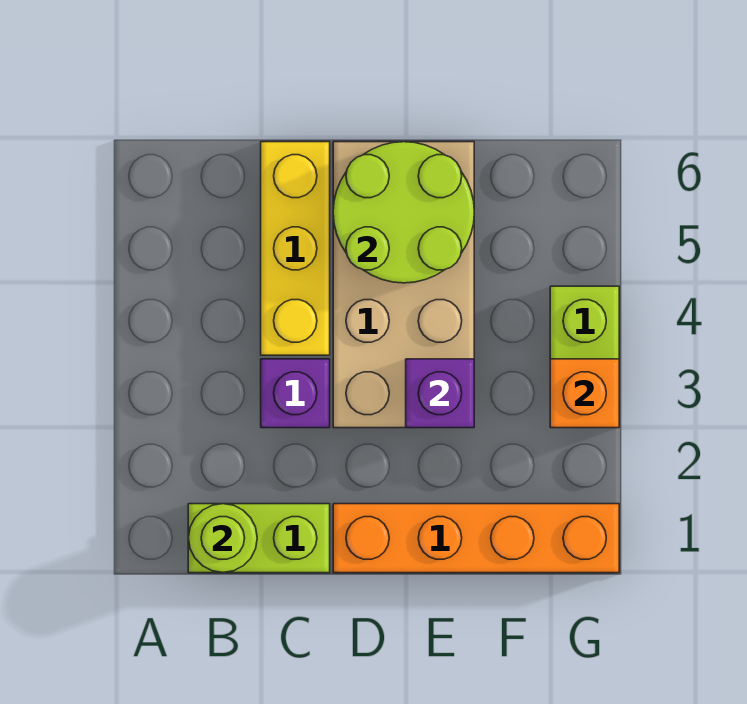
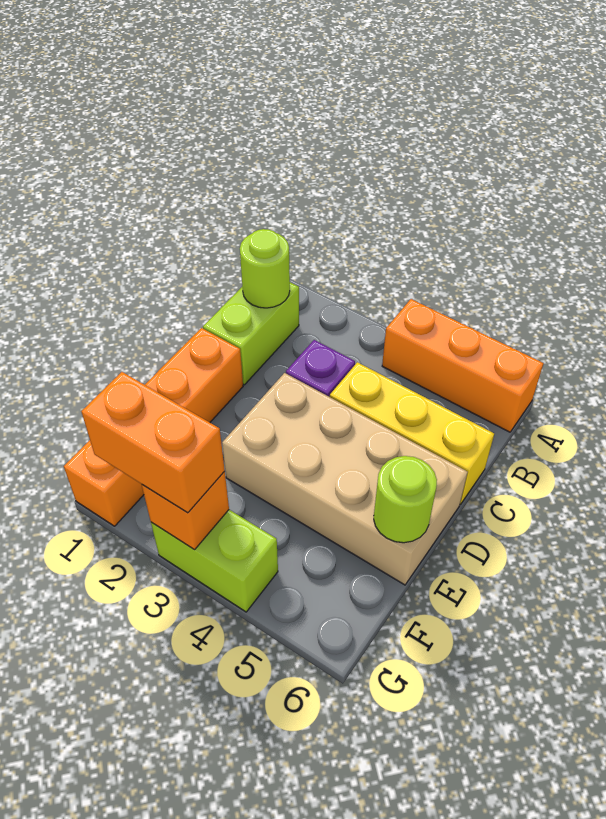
none -> orange 1x3 brick [382,299,544,432]
lime 2x2 round brick [333,142,474,283] -> lime 1x1 round brick [374,456,437,543]
purple 1x1 brick [406,359,474,428] -> none
none -> orange 1x2 brick [81,372,225,513]

